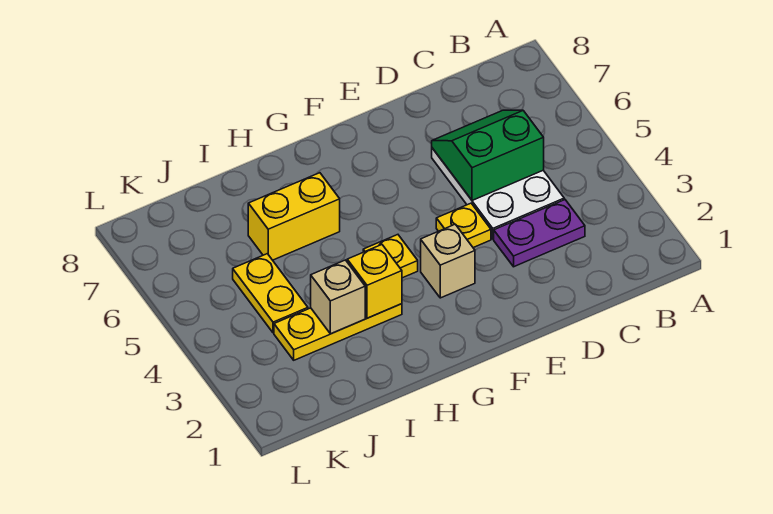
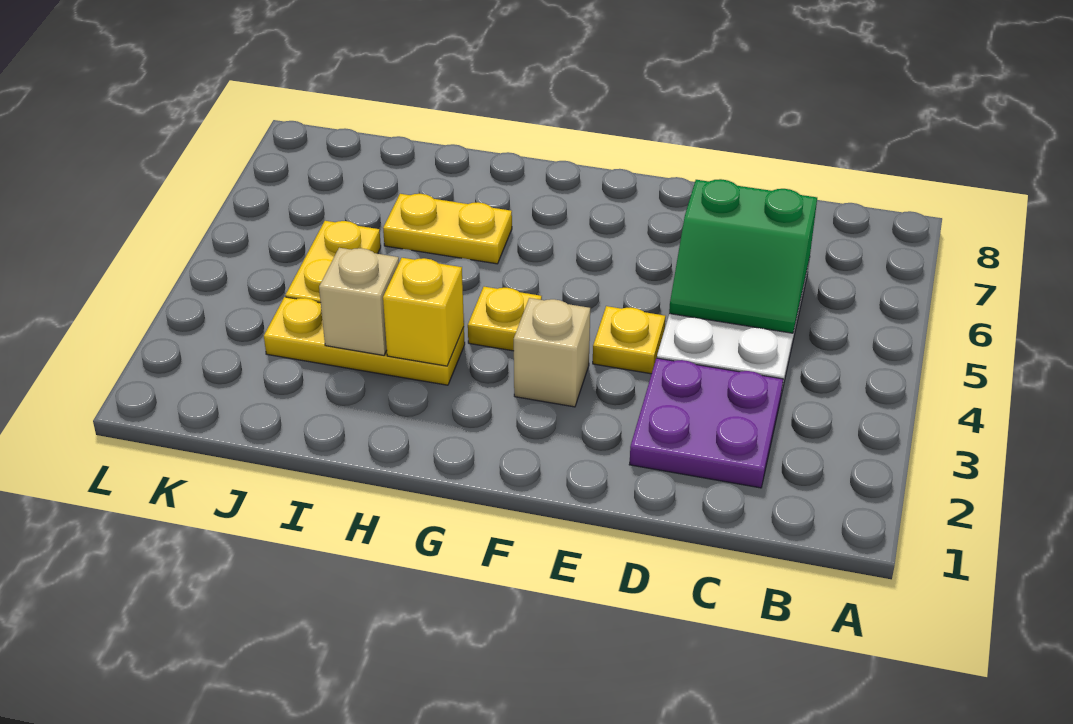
purple 1x2 plate [494,200,585,267] -> purple 2x2 plate [629,358,783,488]
green 2x2 slope [432,110,544,200] -> green 2x2 slope turned to [669,179,817,333]
yellow 1x2 brick [248,173,340,260] -> yellow 1x2 plate [383,194,512,264]

